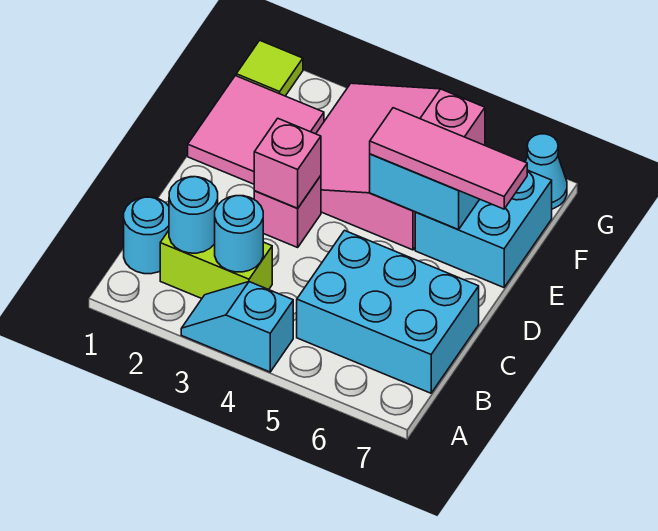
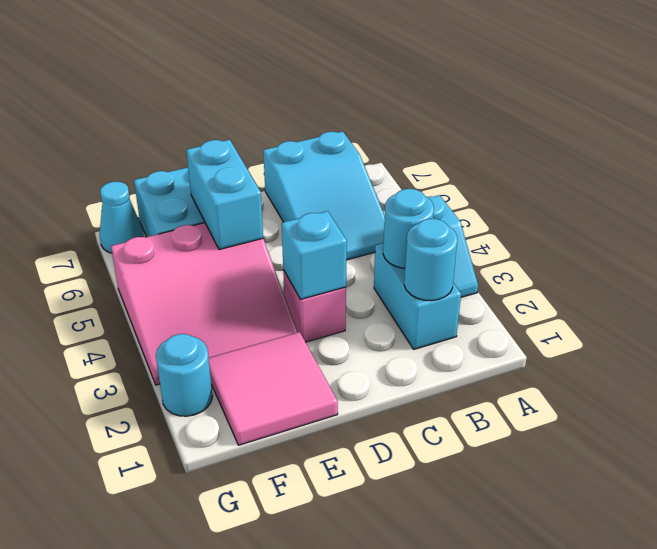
cyan 1x1 round brick [124,197,169,274] -> cyan 1x1 round brick moved to [156,334,213,416]
lime 1x2 brick [160,231,272,299] -> cyan 1x2 brick [374,243,461,349]
cyan 2x3 brick [297,231,479,393] -> cyan 2x3 slope [263,131,385,260]
pink 1x1 brick [254,118,321,208] -> cyan 1x1 brick [282,211,347,299]
pink 1x3 tile [370,108,527,209] -> none
lime 1x1 tile [236,40,303,96] -> none

